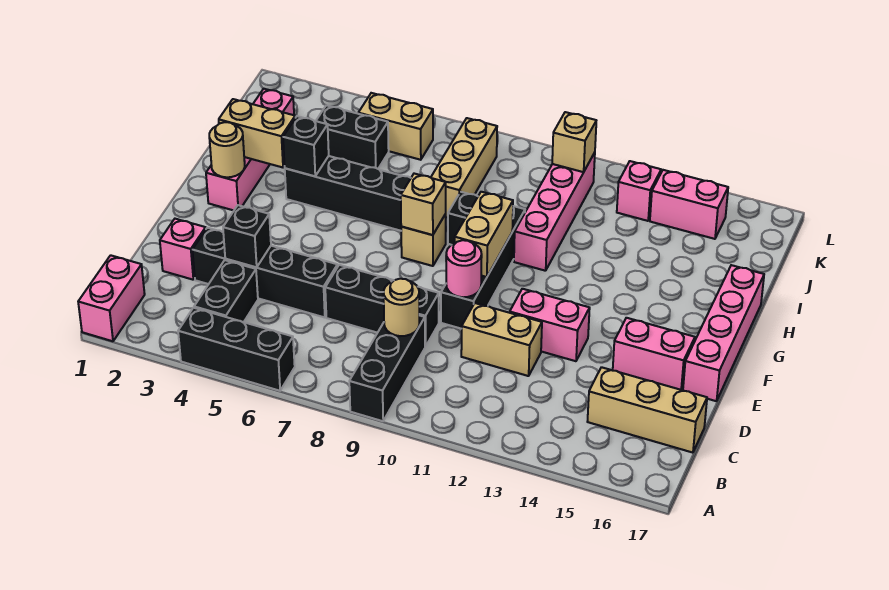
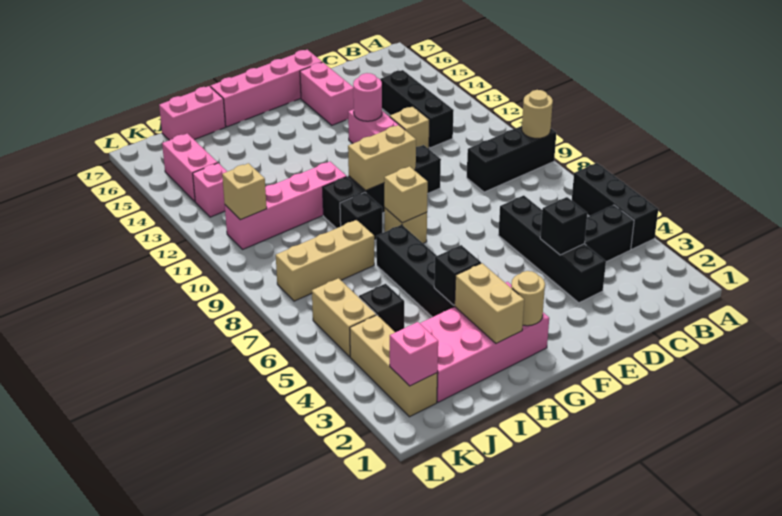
pink 1x2 brick [78,255,145,341] -> pink 1x2 brick moved to [159,86,226,140]
tan 1x1 round brick [384,279,419,336] -> tan 1x1 round brick moved to [522,90,553,138]
tan 1x3 brick [587,367,707,453] -> tan 1x3 brick moved to [350,315,438,417]
pink 1x1 brick [160,219,206,280] -> pink 1x1 brick moved to [390,322,438,386]
black 1x3 brick [325,265,439,346] -> black 1x3 brick moved to [380,70,454,148]
tan 1x2 brick [461,303,542,376] -> tan 1x1 brick [390,106,429,149]
pink 1x1 round brick [446,240,482,297] -> pink 1x1 round brick moved to [353,73,382,121]
pink 1x4 brick [206,89,294,210] -> pink 2x4 brick [420,282,549,402]
black 1x2 brick [316,105,389,169] -> black 1x1 brick [359,284,404,332]

